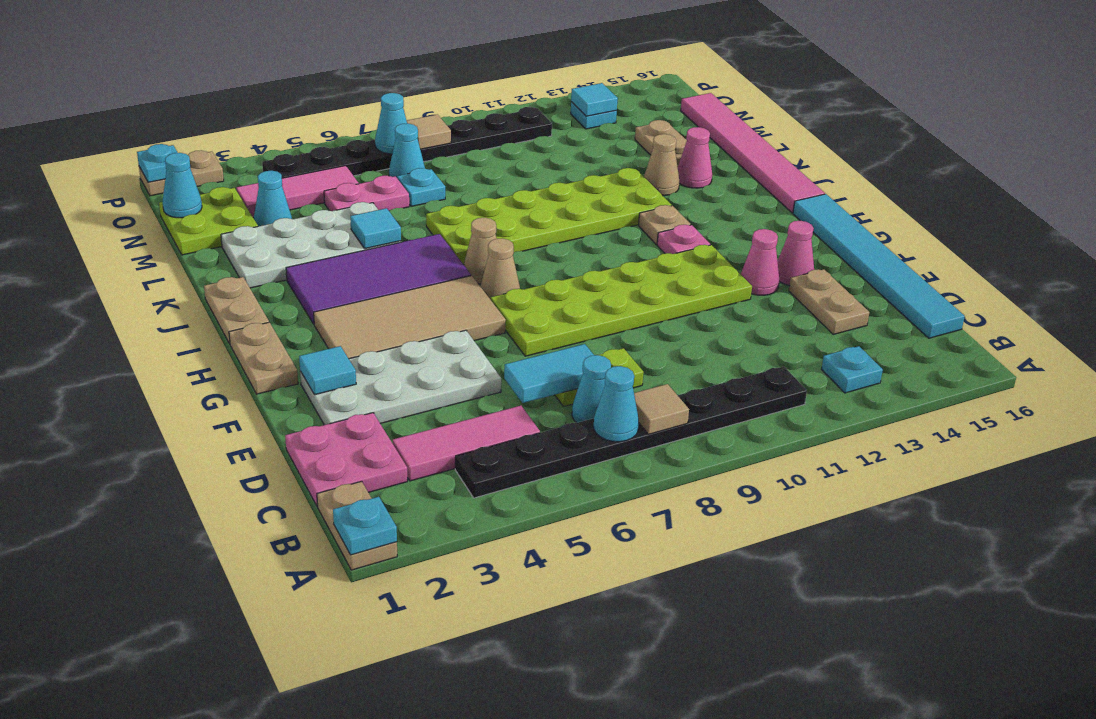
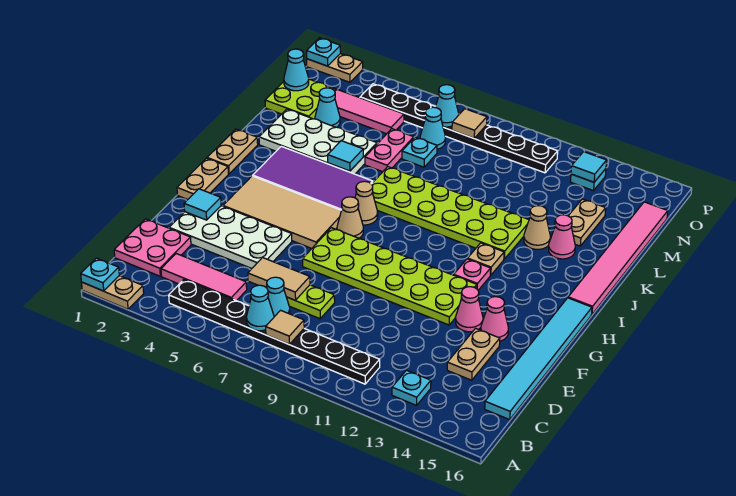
tan 1x2 plate [317,481,397,570] -> tan 1x2 plate turned to [81,276,144,309]
cyan 1x2 tile [504,344,594,403] -> tan 1x2 tile [248,257,310,300]
pink 1x2 plate [324,176,409,211] -> pink 1x2 plate turned to [365,129,414,172]

